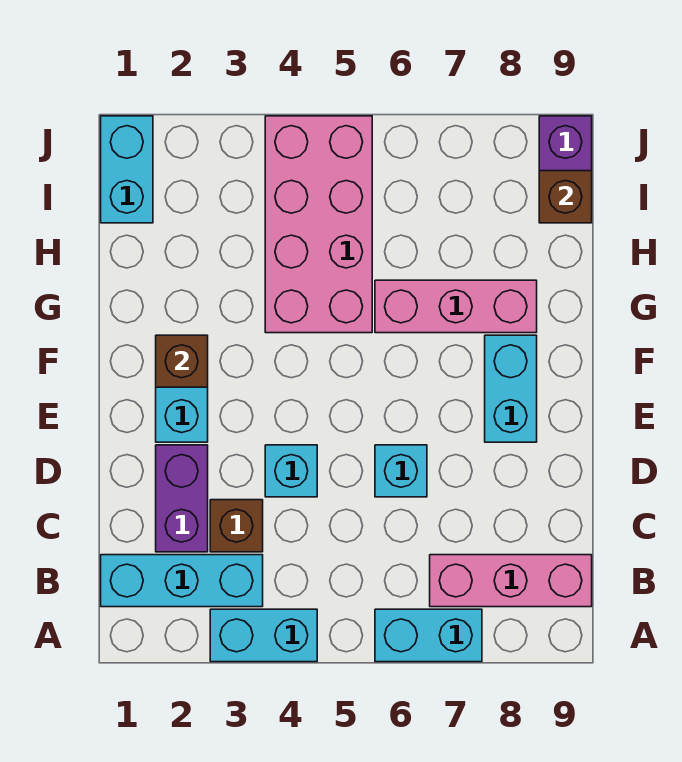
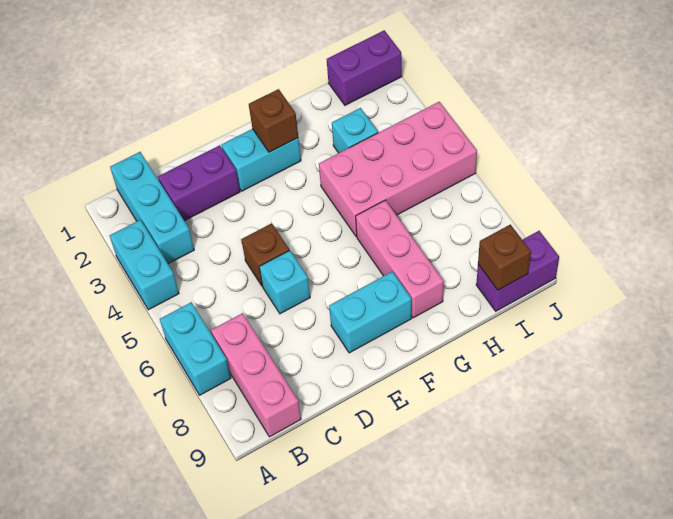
brown 1x1 brick [210,500,263,552] -> brown 1x1 brick moved to [241,223,289,286]
cyan 1x1 brick [265,445,317,497] -> cyan 1x1 brick moved to [332,108,378,153]
cyan 1x2 brick [101,116,153,223] -> purple 1x2 brick [327,30,402,105]

